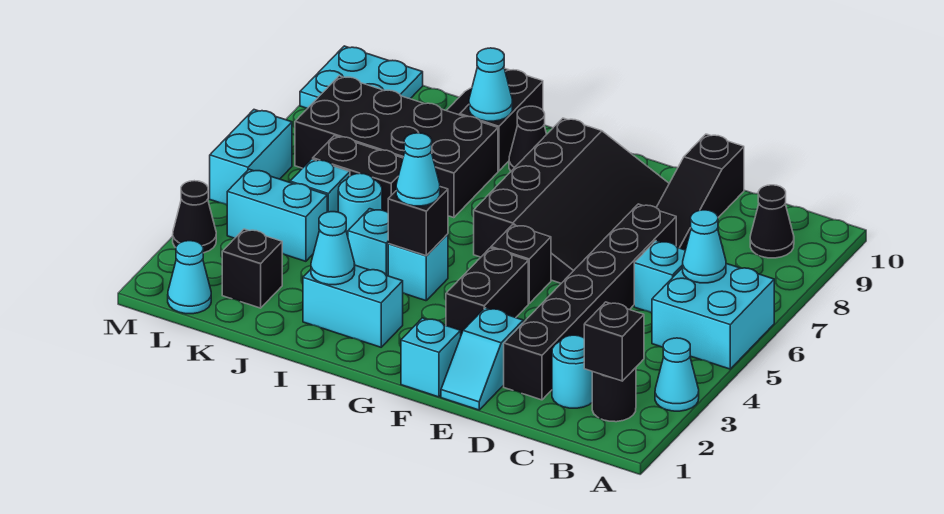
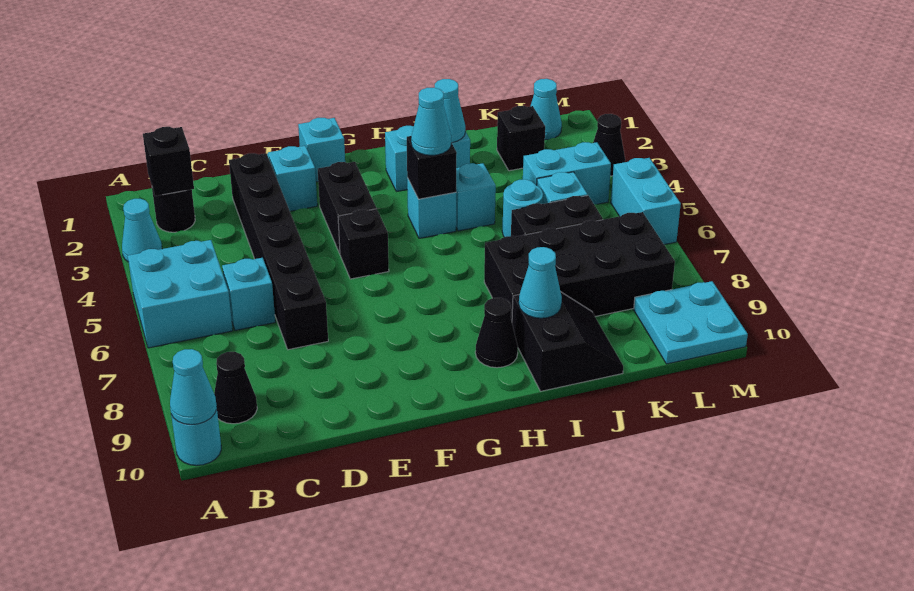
cyan 1x1 cone [683,210,726,283] -> cyan 1x1 cone moved to [170,349,217,425]
cyan 1x1 round brick [552,335,592,408] -> cyan 1x1 round brick moved to [171,409,221,466]
black 1x3 slope [656,134,744,250] -> none
black 3x4 slope [474,118,669,283] -> none

